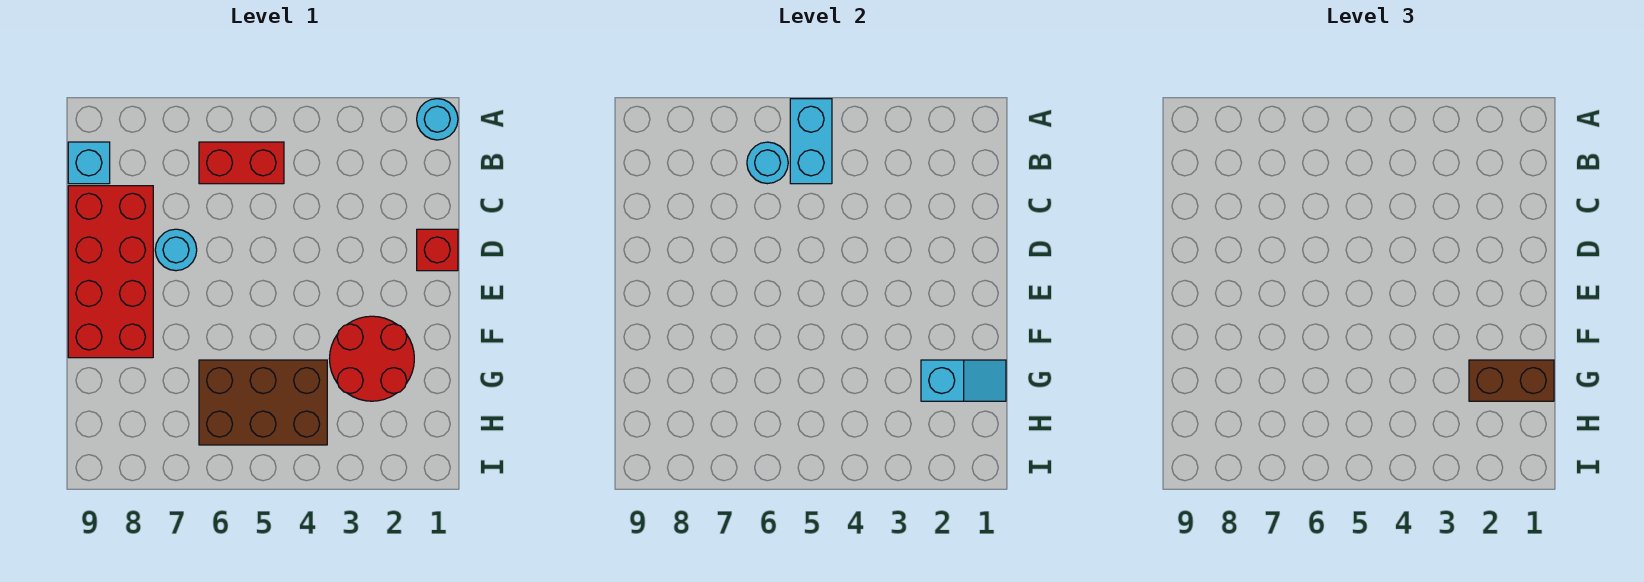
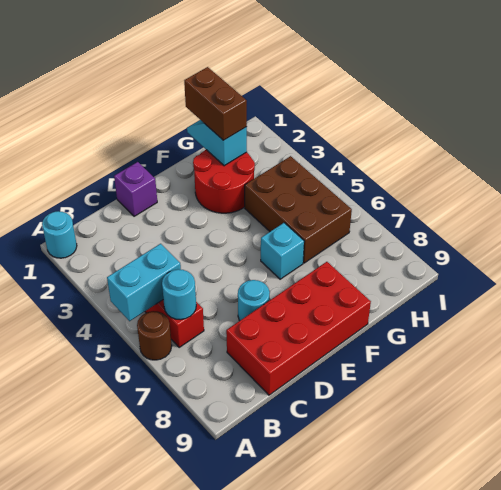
none -> brown 1x1 round brick [137,311,172,360]
cyan 1x1 brick [68,142,110,184] -> cyan 1x1 brick moved to [261,223,304,279]
red 1x1 brick [417,229,458,271] -> purple 1x1 brick [114,162,157,216]

